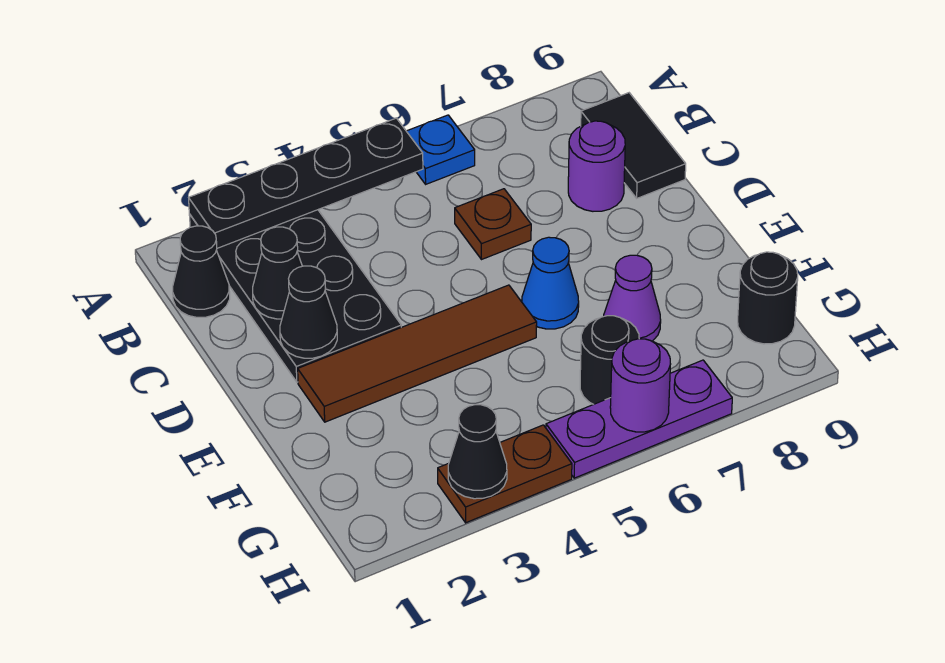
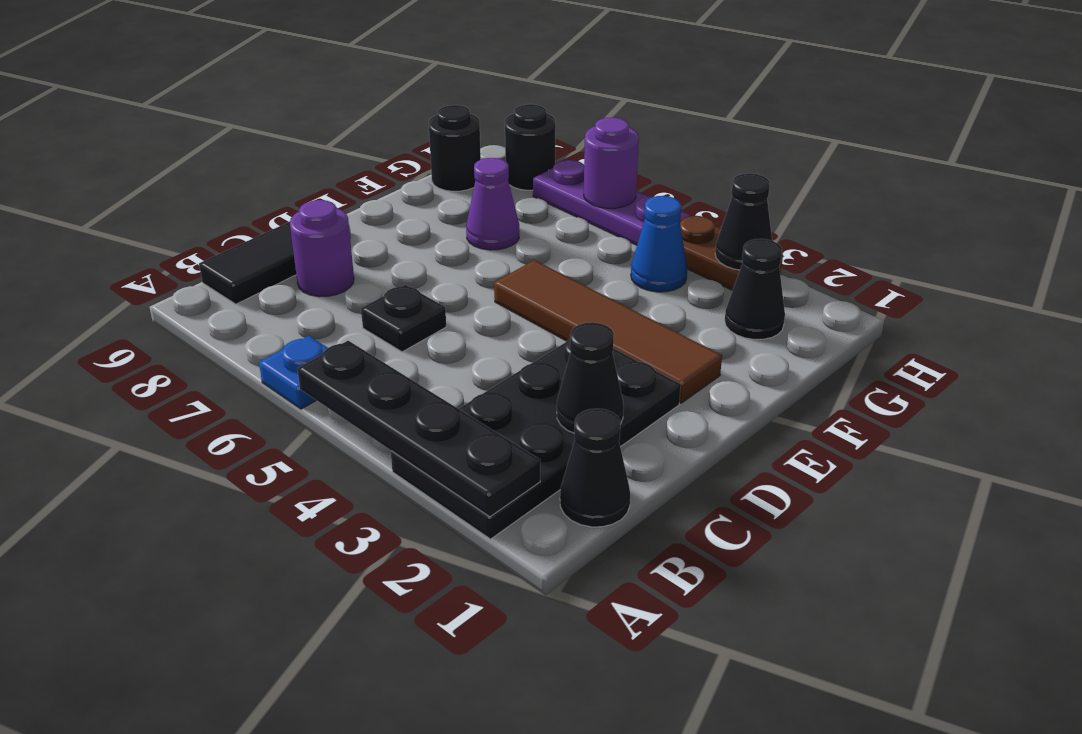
brown 1x1 plate [455,189,531,260] -> black 1x1 plate [361,285,446,352]
black 1x1 cone [280,266,337,358] -> black 1x1 cone moved to [725,239,785,340]
blue 1x1 cone [522,237,579,329] -> blue 1x1 cone moved to [631,196,687,292]
black 1x1 round brick [580,316,639,404] -> black 1x1 round brick moved to [505,104,556,190]

